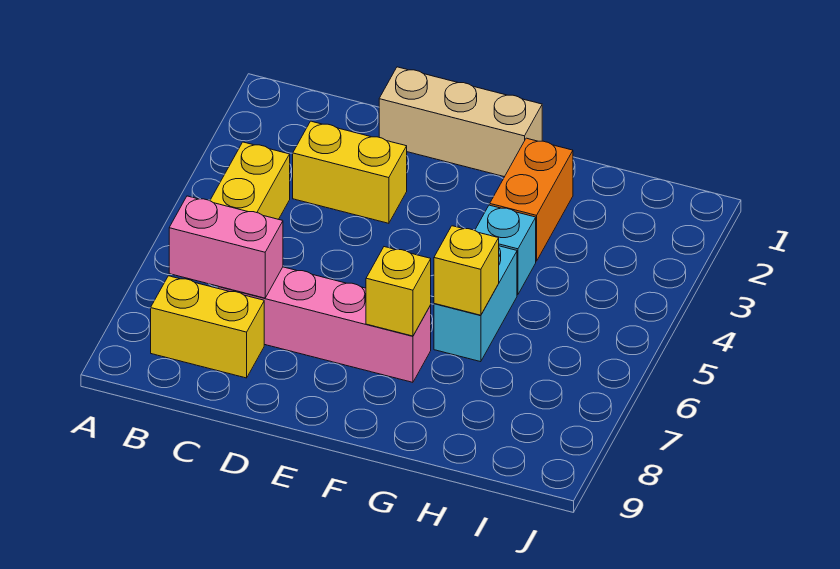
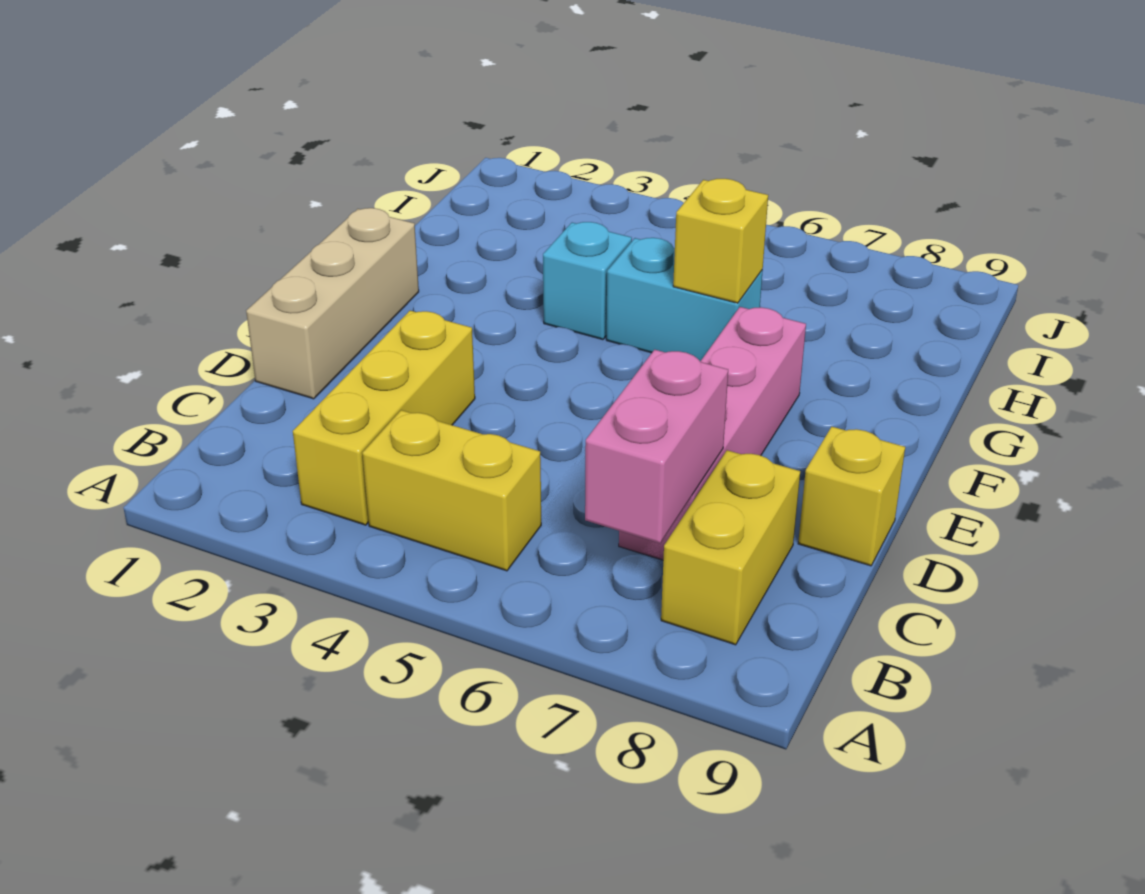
yellow 1x2 brick [293,121,407,223] -> yellow 1x3 brick [293,311,475,525]
yellow 1x1 brick [366,247,431,336] -> yellow 1x1 brick moved to [798,427,905,566]
orange 1x2 brick [490,138,573,261] -> none

